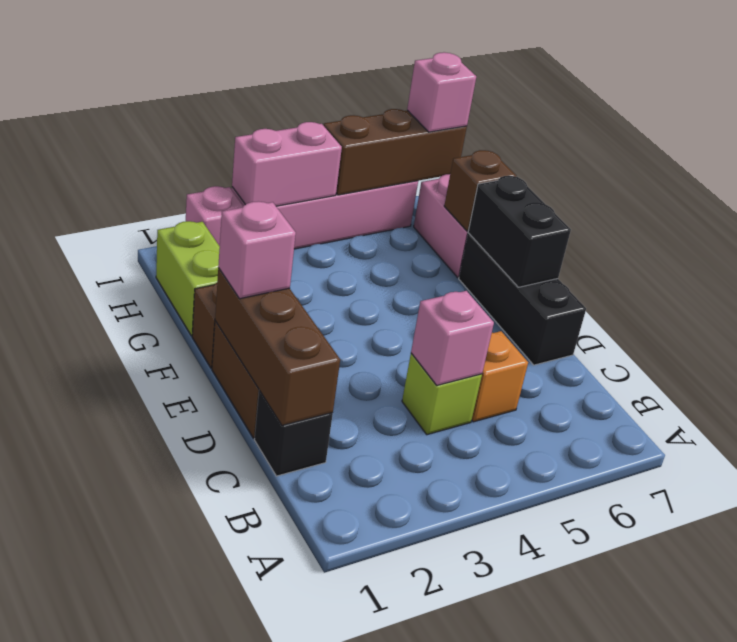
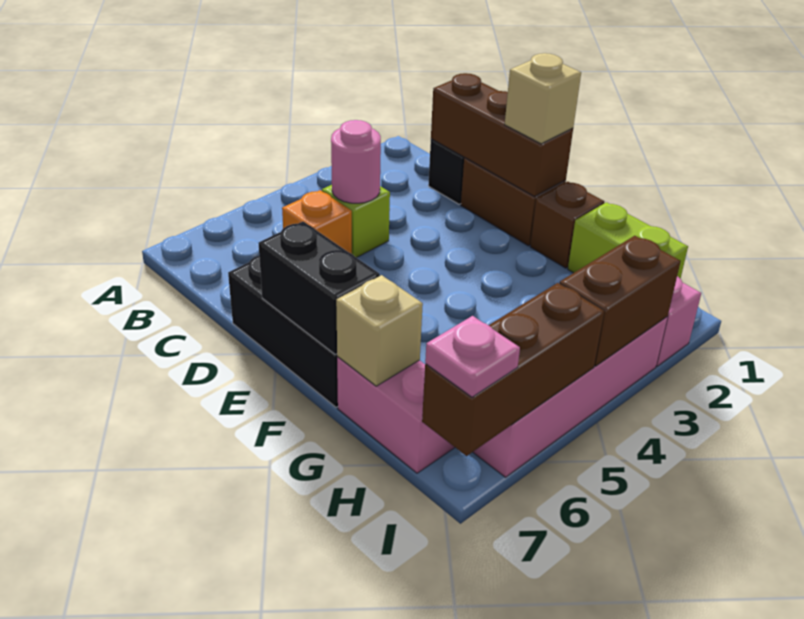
pink 1x1 brick [411,291,494,385] -> pink 1x1 round brick [331,120,381,203]
pink 1x1 brick [218,201,296,299] -> tan 1x1 brick [505,53,581,144]
brown 1x1 brick [444,150,516,231] -> tan 1x1 brick [336,275,423,386]
pink 1x2 brick [232,122,342,206] -> brown 1x2 brick [559,236,681,366]
pink 1x1 brick [407,52,476,132] -> pink 1x1 plate [425,316,520,397]

